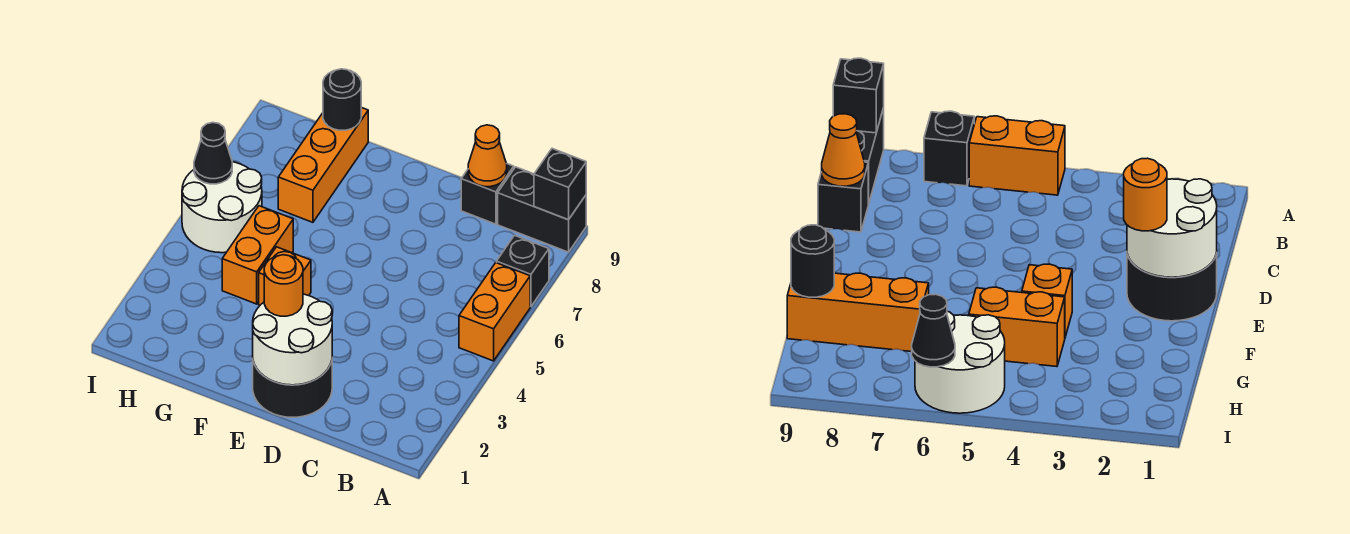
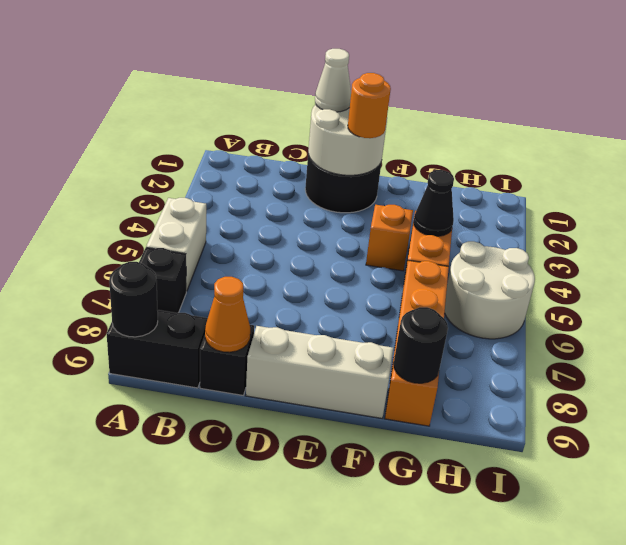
orange 1x2 brick [459,263,530,361] -> white 1x2 brick [146,198,206,291]
black 1x1 brick [534,149,586,220] -> black 1x1 round brick [109,262,158,337]
none -> white 1x1 cone [315,49,351,112]
none -> white 1x3 brick [246,326,393,418]
orange 1x3 brick [278,107,368,222] -> orange 1x4 brick [385,260,449,426]
black 1x1 cone [194,122,232,184] -> black 1x1 cone moved to [414,170,454,236]

